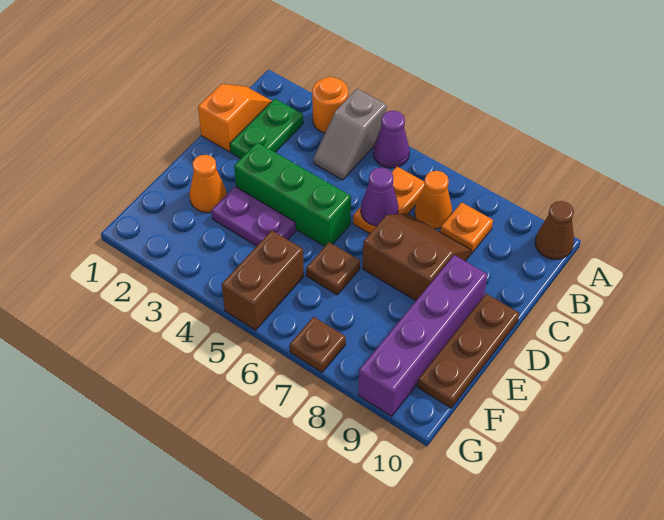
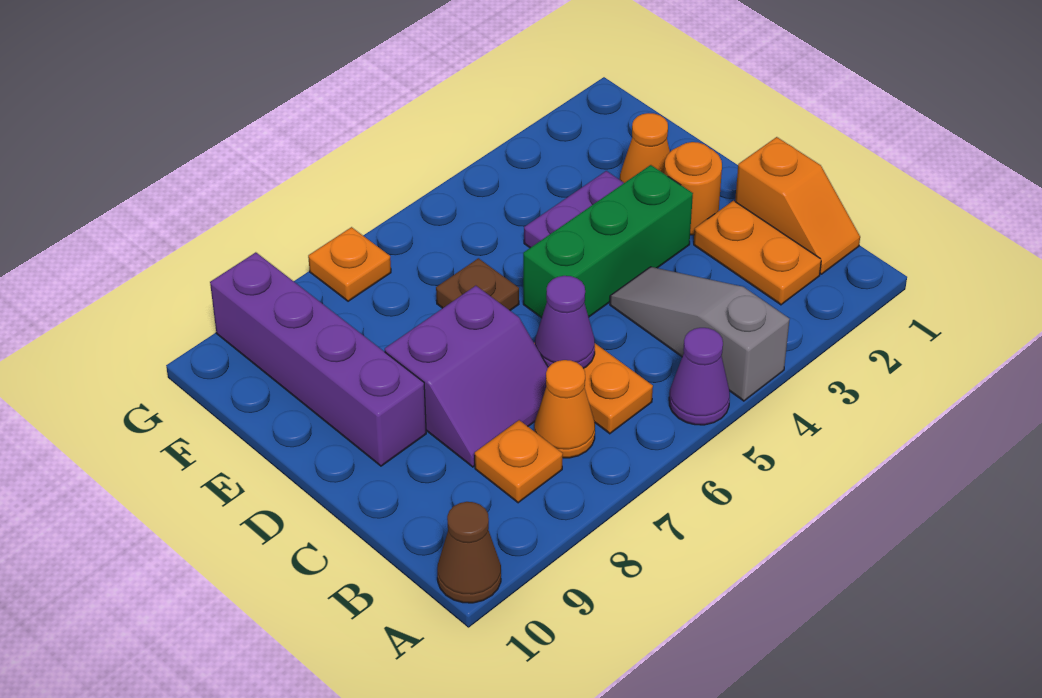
orange 1x1 round brick [312,77,348,133] -> orange 1x1 round brick moved to [664,142,722,235]
grey 1x2 slope [313,89,387,180] -> grey 1x3 slope [610,267,790,401]
green 1x2 plate [230,99,303,158] -> orange 1x2 plate [694,201,821,305]
brown 2x2 slope [363,213,471,300] -> purple 2x2 slope [385,286,548,467]
brown 1x3 plate [418,294,519,408] -> none
brown 1x2 brick [222,230,304,330] -> none
brown 1x1 plate [290,317,346,372] -> orange 1x1 plate [308,227,391,301]

